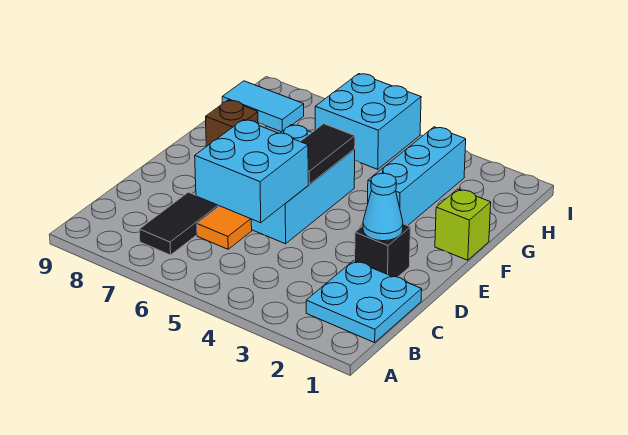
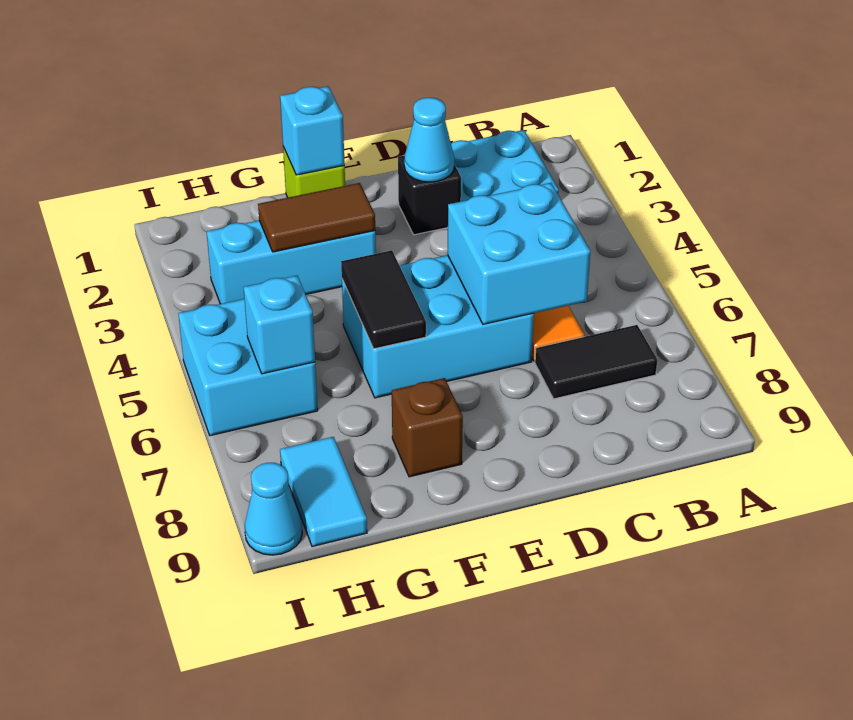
black 1x2 tile [300,124,355,184] -> black 1x2 tile turned to [341,250,426,349]
none -> cyan 1x1 brick [280,86,345,175]
none -> brown 1x2 tile [258,183,375,252]
none -> cyan 1x1 brick [244,276,315,374]
none -> cyan 1x1 cone [245,463,302,555]

